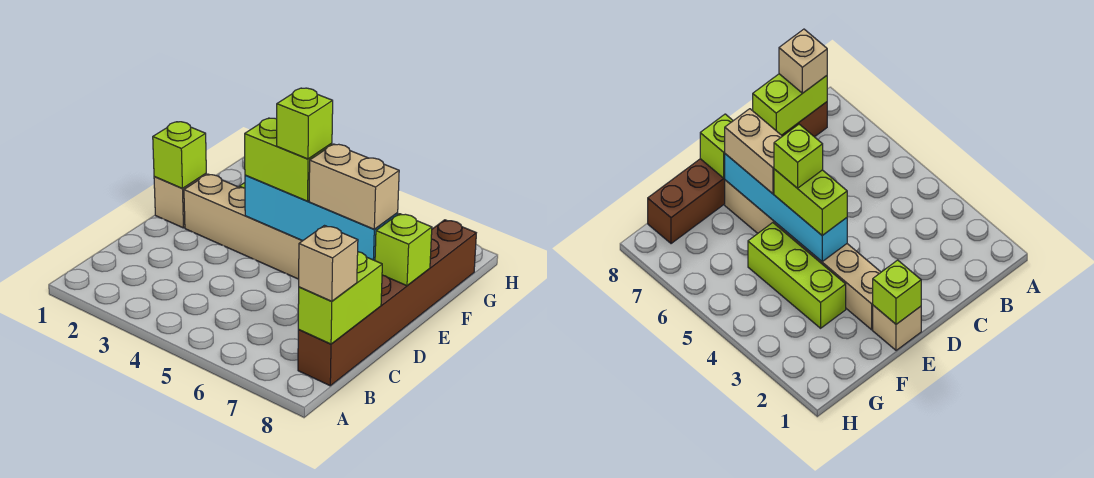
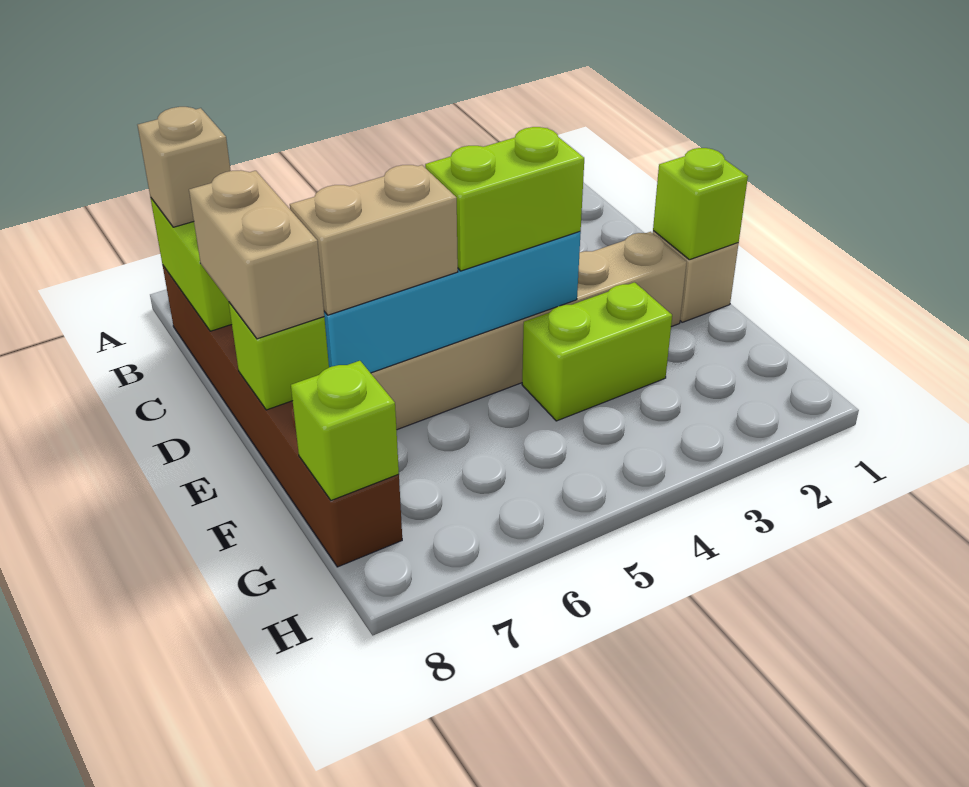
none -> tan 1x2 brick [189,170,324,339]
lime 1x1 brick [277,88,333,159] -> lime 1x1 brick moved to [291,361,399,500]
lime 1x3 brick [748,223,846,328] -> lime 1x2 brick [522,282,672,421]

